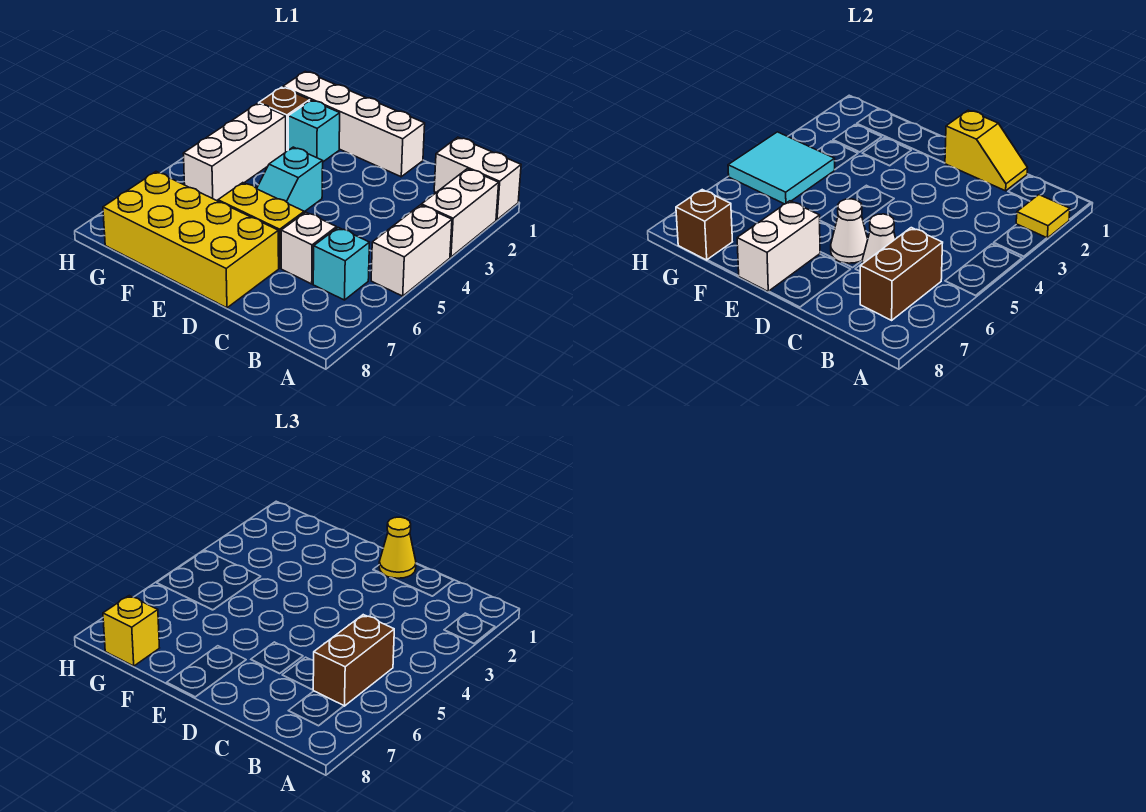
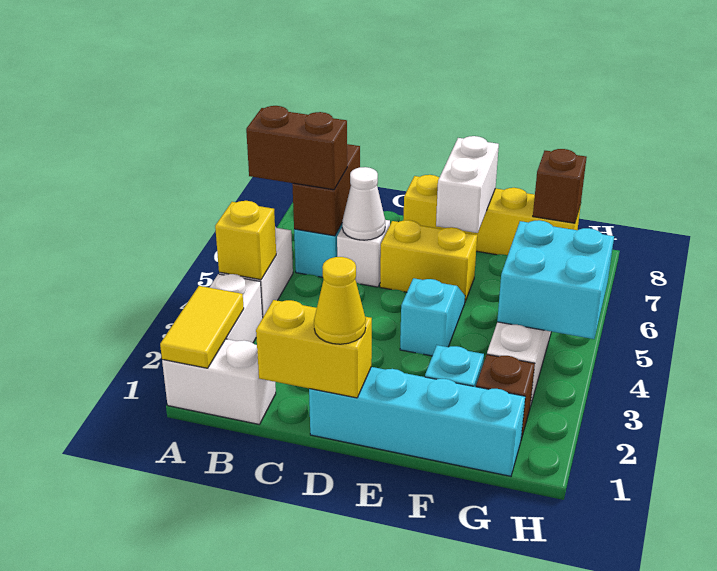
yellow 1x1 tile [1016,195,1070,238] -> yellow 1x2 tile [160,286,244,368]
brown 1x2 brick [313,615,394,706] -> brown 1x2 brick turned to [246,106,347,190]
yellow 1x2 slope [945,110,1027,191] -> yellow 1x2 brick [256,300,372,398]
white 1x4 brick [283,72,425,177] -> cyan 1x4 brick [309,367,525,476]
white 1x1 cone [831,199,868,263] -> none
yellow 2x4 brick [103,172,279,308] -> yellow 1x4 brick [403,175,581,255]
cyan 2x2 tile [728,132,835,204] -> cyan 2x2 brick [497,220,614,339]
yellow 1x1 brick [103,596,159,666] -> yellow 1x1 brick moved to [215,201,276,280]

